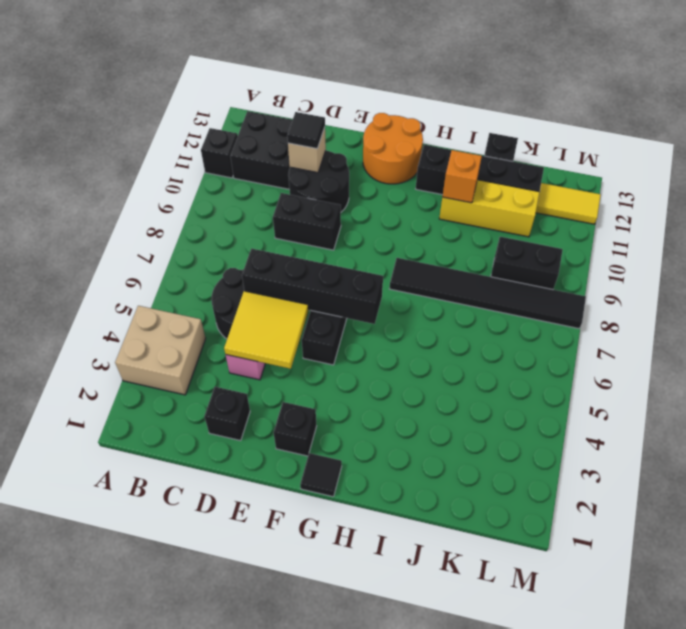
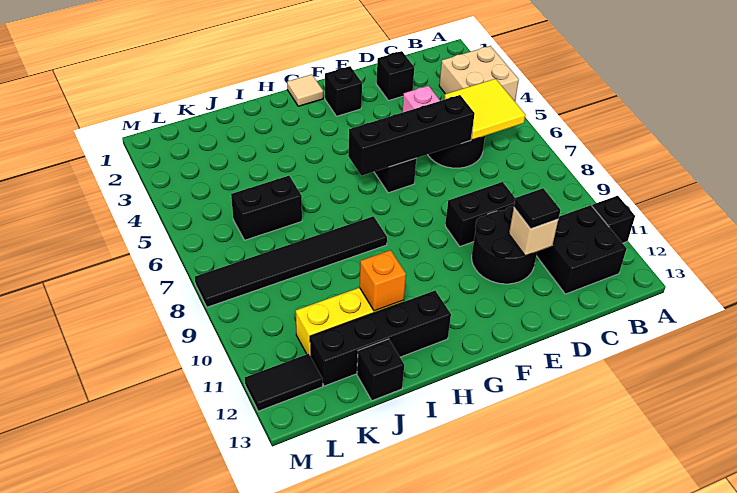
yellow 2x2 tile [224,291,308,369] -> yellow 2x2 tile moved to [444,79,525,140]
orange 2x2 round brick [363,113,423,184] -> none
black 1x1 tile [300,453,342,497] -> tan 1x1 tile [287,74,323,106]
black 1x2 brick [491,237,563,289] -> black 1x2 brick moved to [231,176,302,240]
yellow 1x2 tile [536,183,601,224] -> black 1x2 tile [245,354,323,411]

